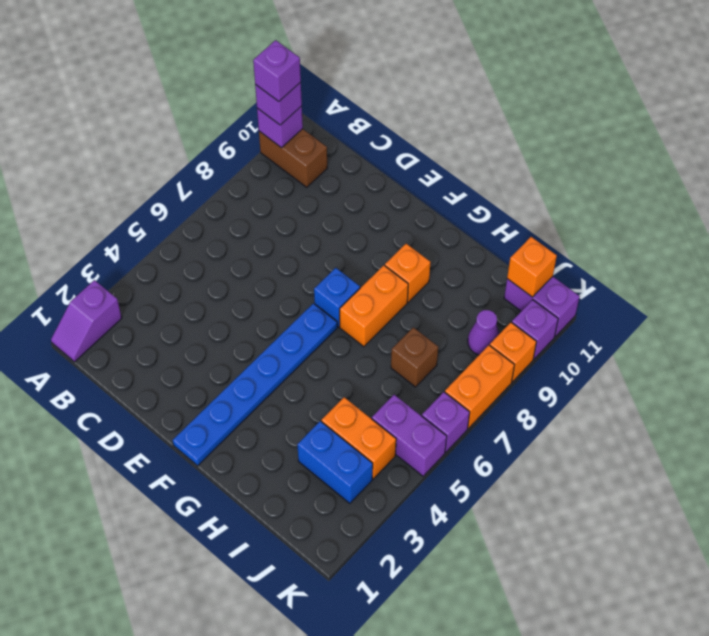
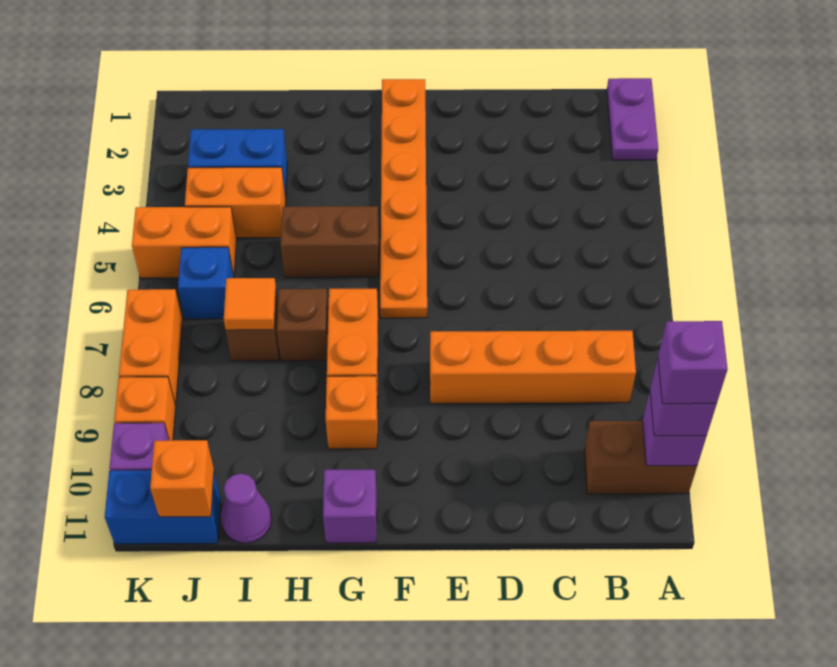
purple 1x2 slope [51,280,122,362] -> purple 1x2 plate [607,78,658,160]
none -> orange 1x4 brick [430,331,636,404]
blue 1x6 plate [173,303,338,466] -> orange 1x6 plate [380,79,427,318]
blue 1x1 brick [314,268,360,327] -> blue 1x1 brick moved to [178,247,234,319]
none -> brown 1x2 brick [281,206,379,277]
none -> brown 1x1 brick [277,289,328,361]
none -> orange 1x1 tile [224,278,276,330]
purple 1x2 brick [372,395,447,476] -> orange 1x2 brick [132,207,236,278]
purple 1x1 cone [468,310,499,355] -> purple 1x1 cone moved to [221,474,272,543]
purple 1x2 brick [504,277,580,336] -> blue 1x2 brick [105,470,221,544]
purple 1x1 brick [422,392,470,452] -> purple 1x1 brick moved to [323,470,377,543]

